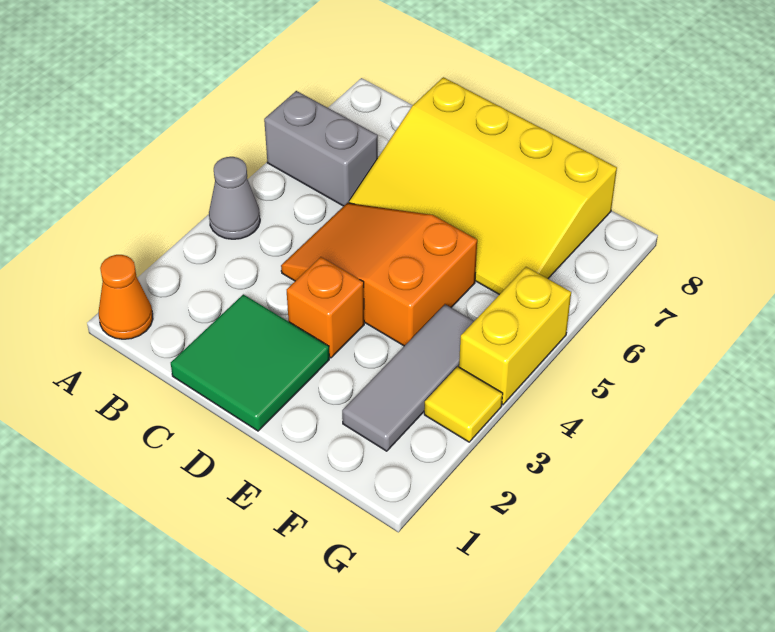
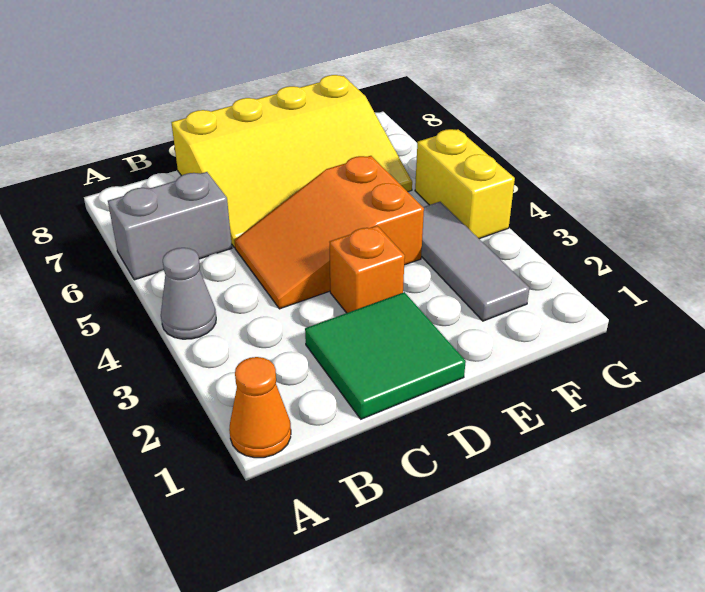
yellow 1x1 tile [424,367,503,442] -> none

